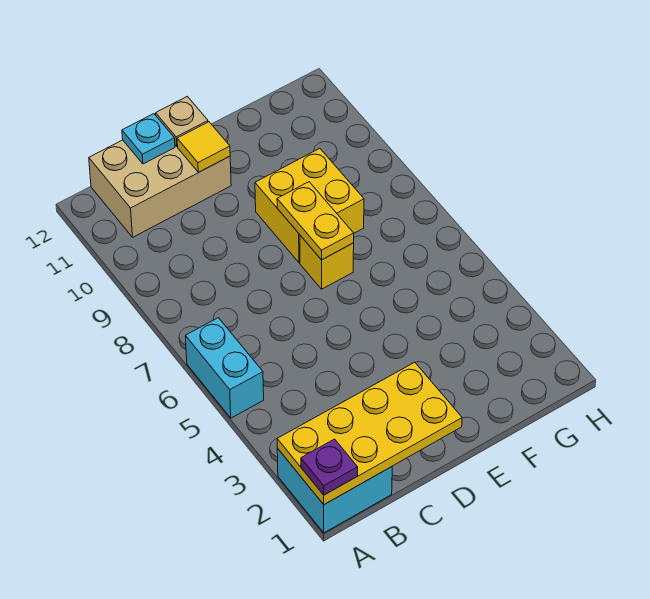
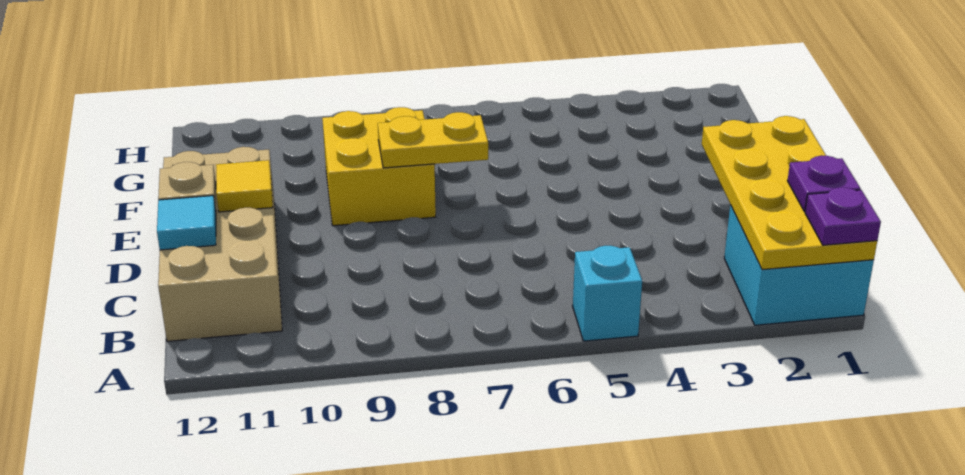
cyan 1x2 brick [185,318,264,418] -> cyan 1x1 brick [573,246,642,341]
none -> purple 1x1 plate [788,156,860,211]
tan 2x3 brick [89,140,231,237] -> tan 2x4 brick [158,147,282,341]
cyan 1x1 plate [122,114,175,164] -> cyan 1x1 tile [157,196,216,250]
yellow 1x1 brick [300,235,354,289] -> none

